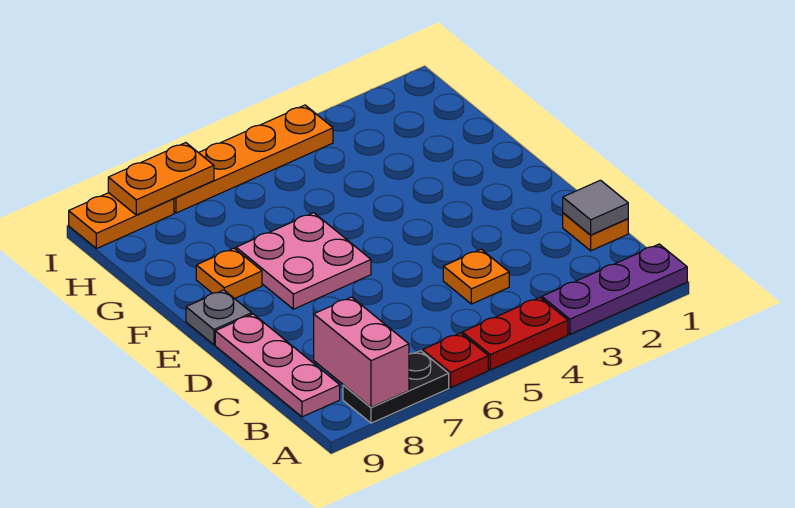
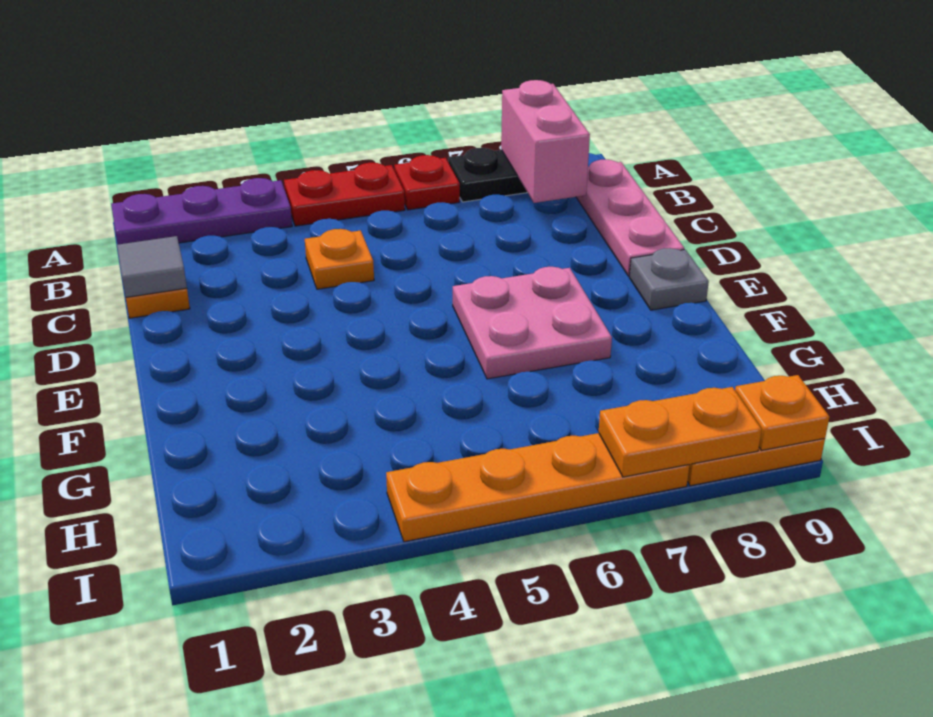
orange 1x1 plate [196,248,262,299] -> orange 1x1 plate moved to [735,375,829,451]

